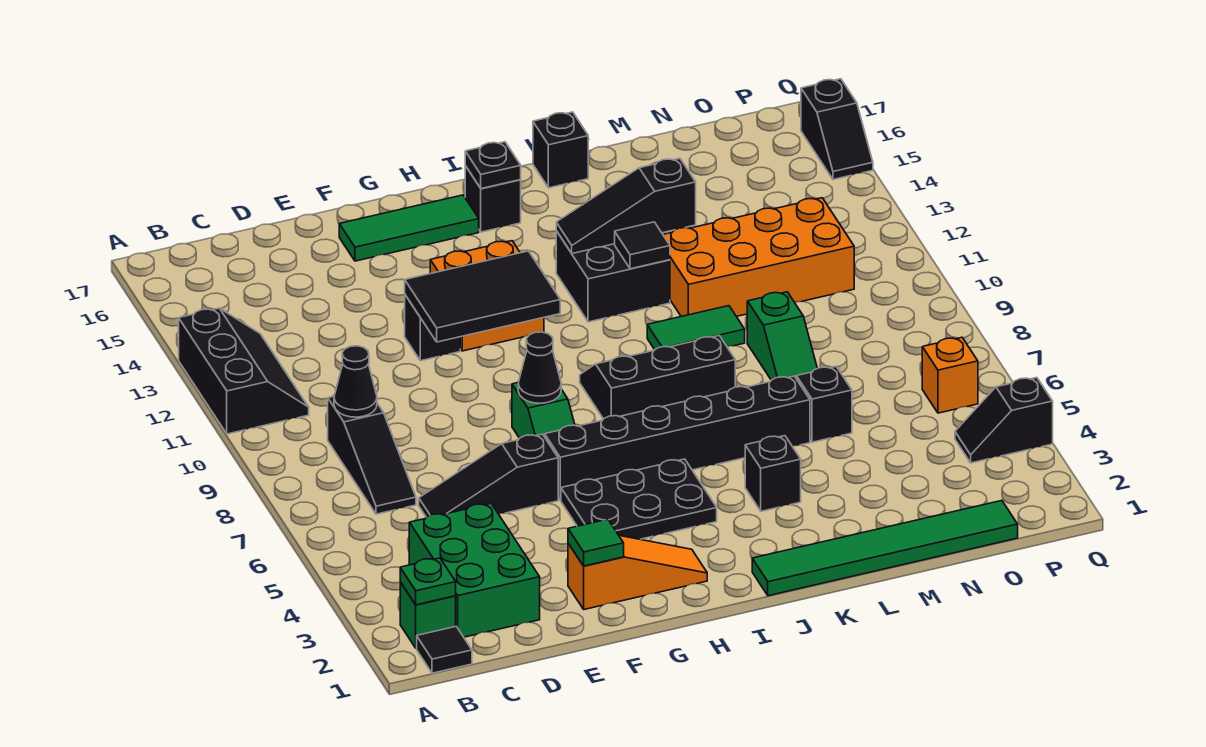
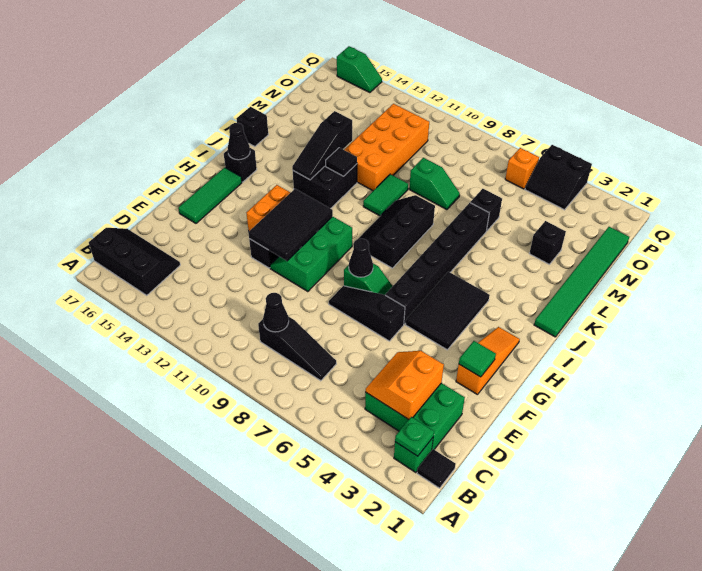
black 2x3 slope [179,308,309,434] -> black 2x3 slope moved to [89,228,180,295]
none -> orange 2x2 slope [365,351,444,420]
black 1x3 slope [419,434,558,517] -> black 1x3 slope turned to [329,286,405,341]
none -> green 2x3 slope [270,217,352,292]
black 2x3 plate [561,459,717,539] -> black 2x3 tile [406,272,490,350]
black 1x1 plate [465,142,521,189] -> black 1x1 cone [228,123,250,160]
black 1x1 brick [745,436,801,511] -> black 1x1 brick moved to [529,221,566,264]
black 1x2 slope [955,378,1053,463] -> black 2x2 slope [525,145,592,210]
black 1x2 slope [801,79,873,179] -> green 1x2 slope [337,46,382,93]

